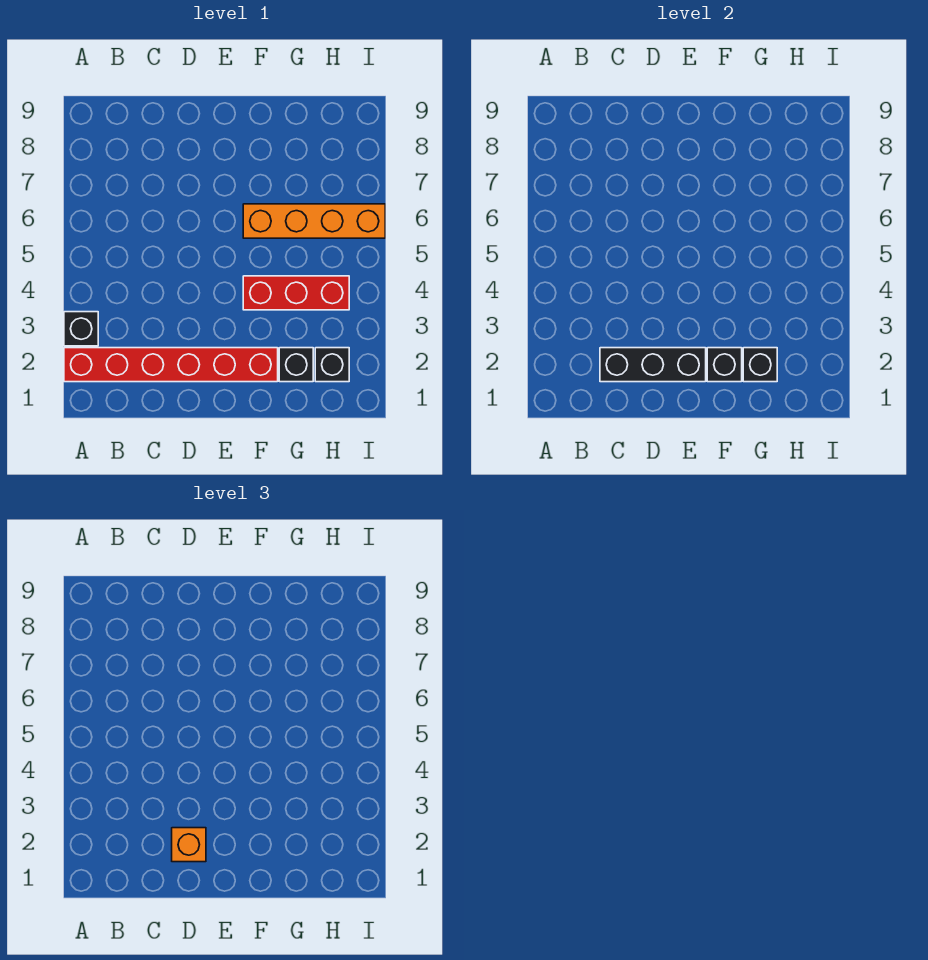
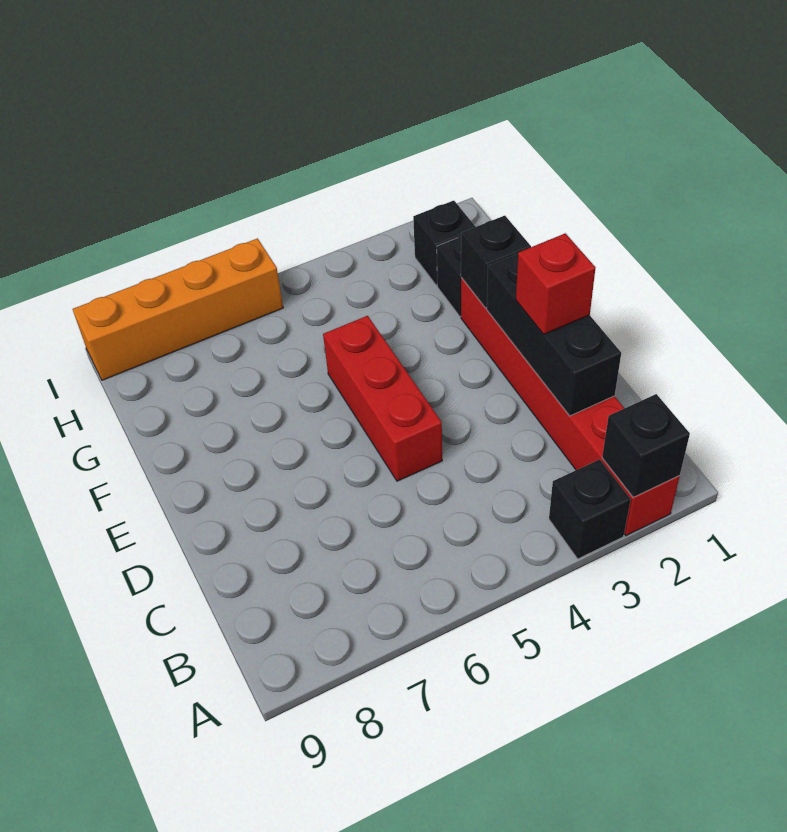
orange 1x1 brick [172,828,206,862] -> red 1x1 brick [516,233,595,334]
red 1x3 brick [243,276,349,310] -> red 1x3 brick moved to [323,316,442,481]
orange 1x4 brick [243,204,385,238] -> orange 1x4 brick turned to [72,238,283,380]
black 1x1 brick [743,348,777,382] -> black 1x1 brick moved to [602,394,690,497]

